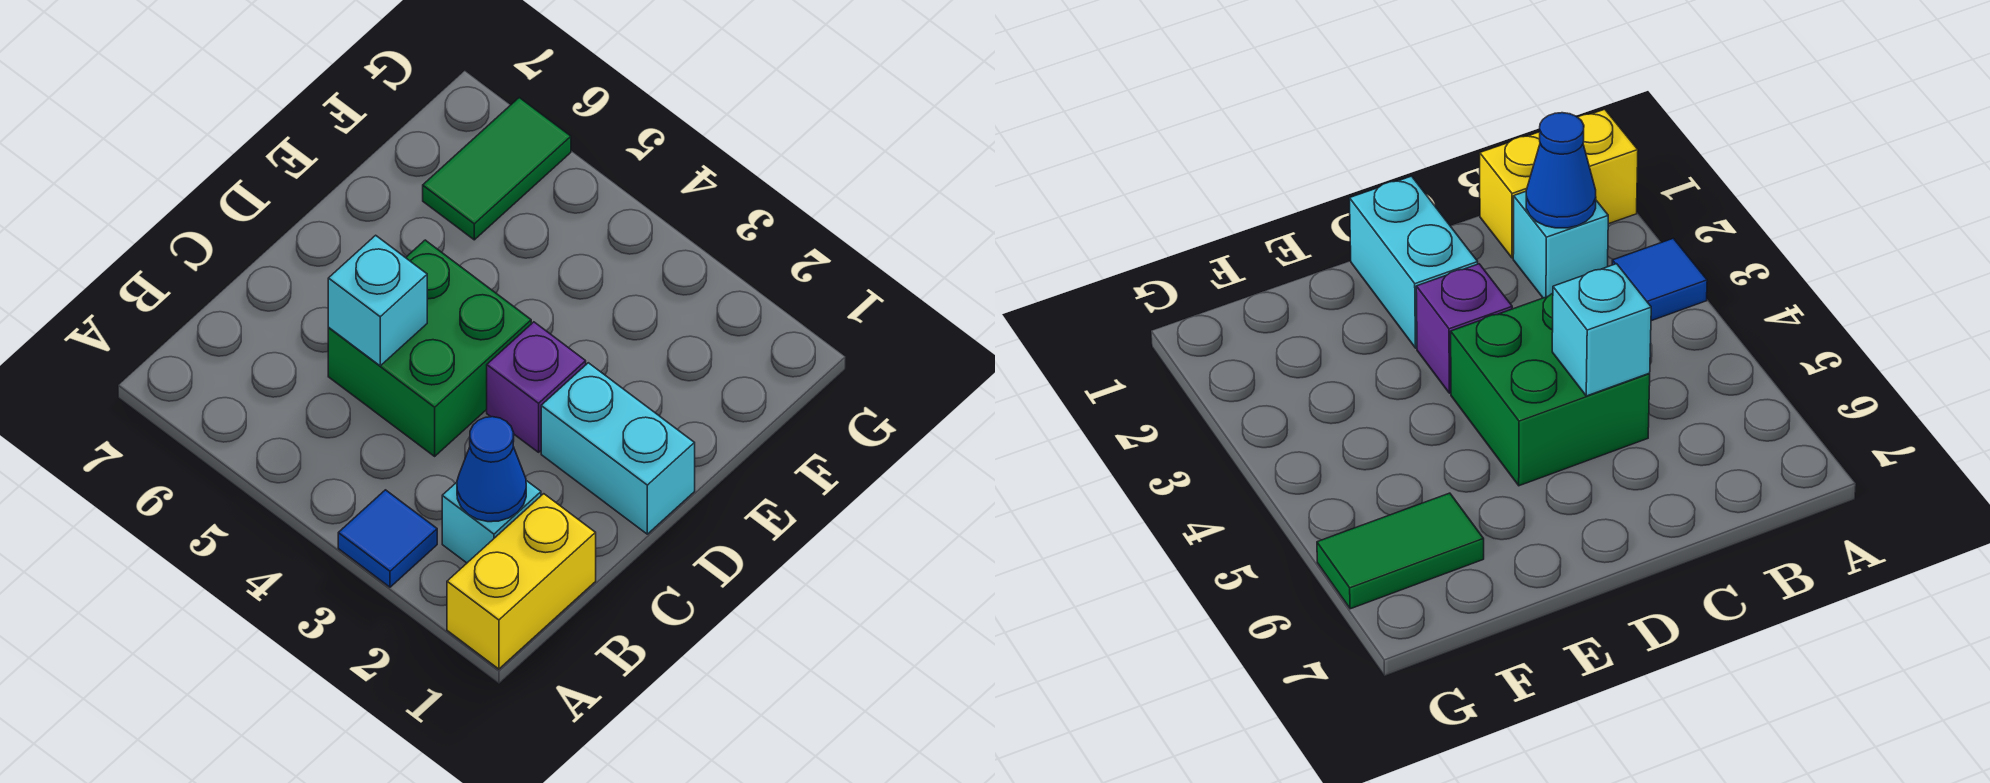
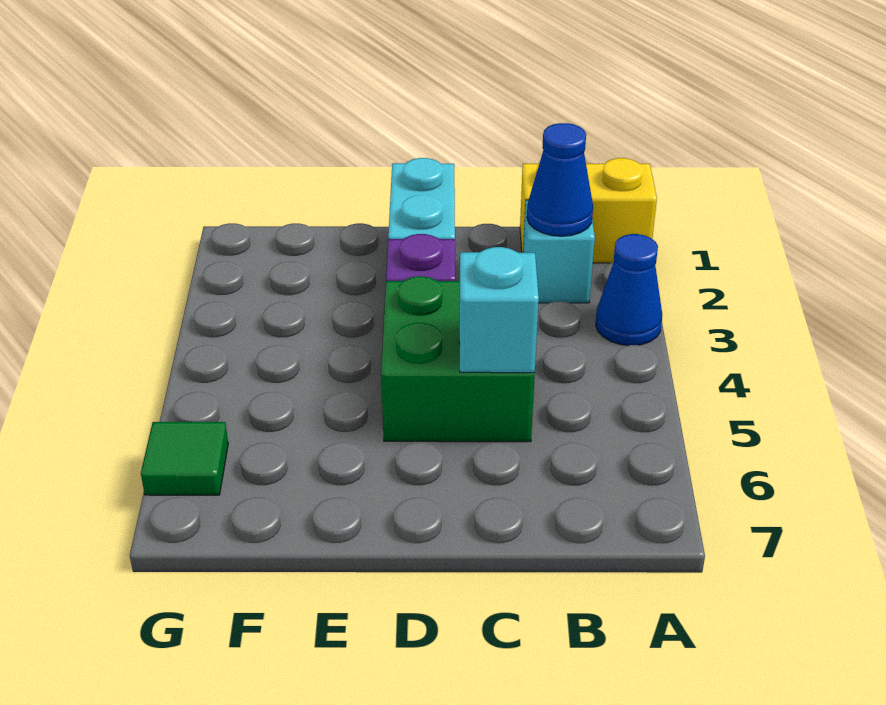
blue 1x1 tile [338,490,437,587] -> blue 1x1 cone [596,234,662,345]
green 1x2 tile [423,98,571,240] -> green 1x1 tile [141,422,228,495]

